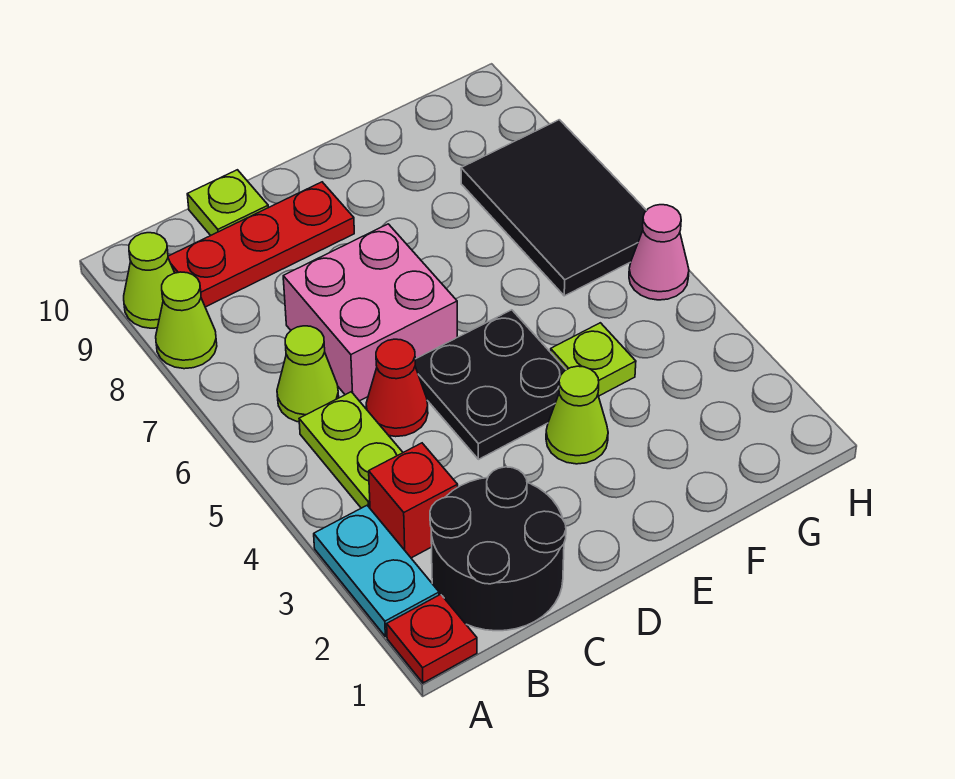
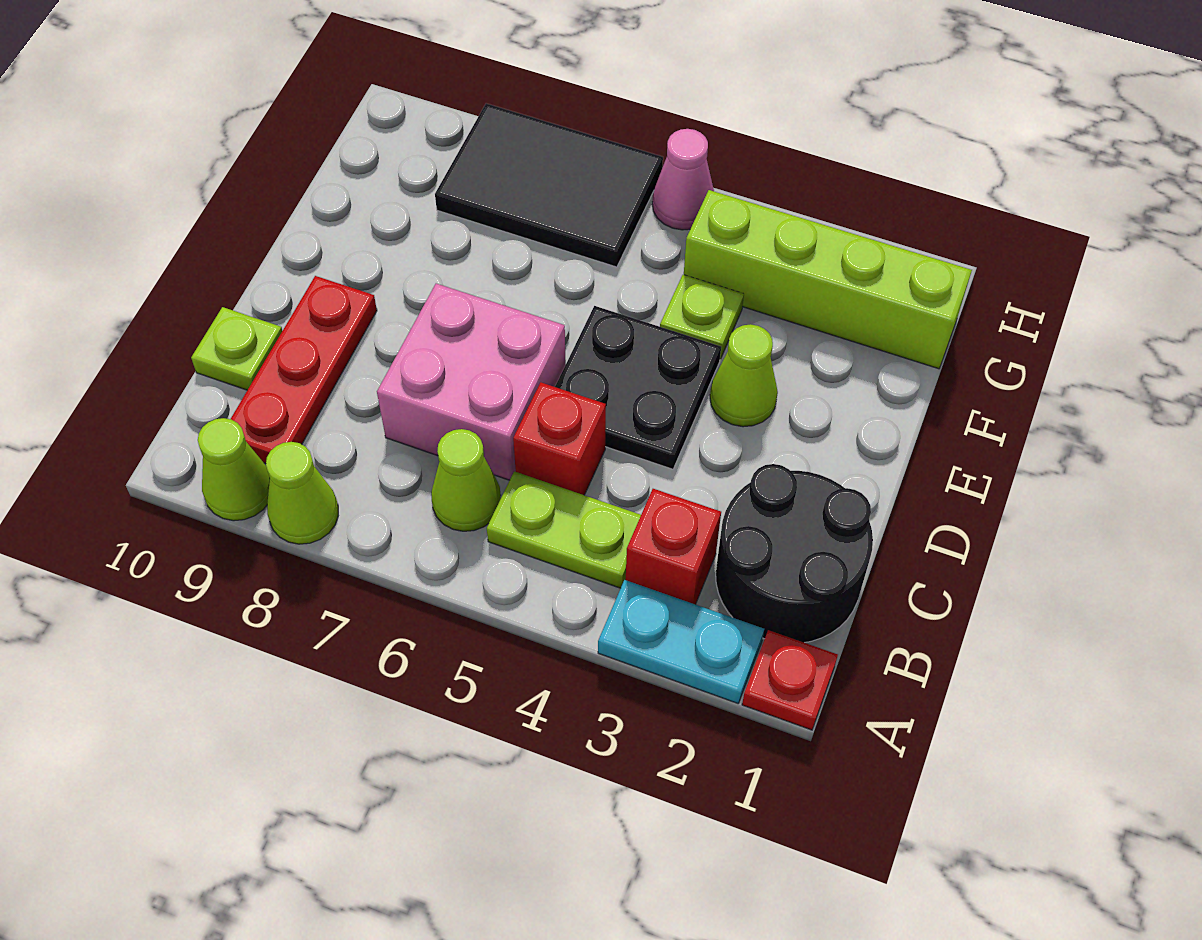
red 1x1 cone [366,339,428,437] -> red 1x1 brick [513,382,606,495]
none -> lime 1x4 brick [684,190,972,369]

